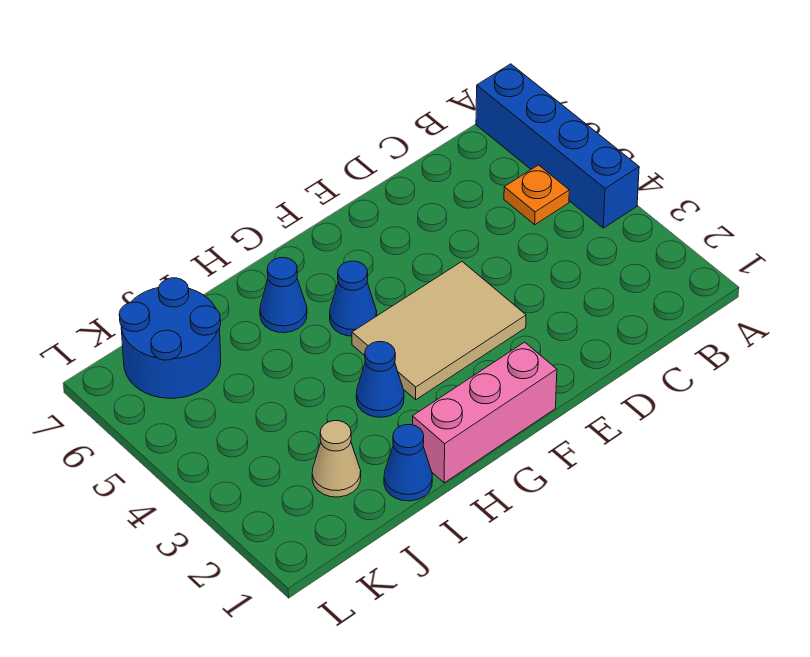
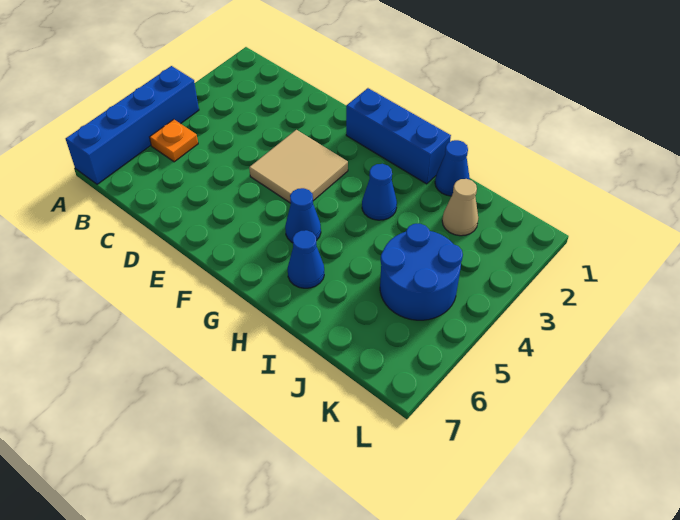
tan 2x3 tile [352,262,526,400] -> tan 2x2 tile [249,130,348,203]
pink 1x3 brick [413,342,557,483] -> blue 1x3 brick [346,88,451,184]
blue 2x2 round brick [119,278,221,398] -> blue 2x2 round brick moved to [380,224,463,320]

